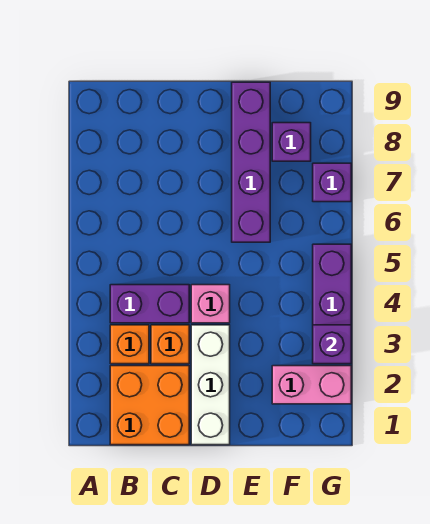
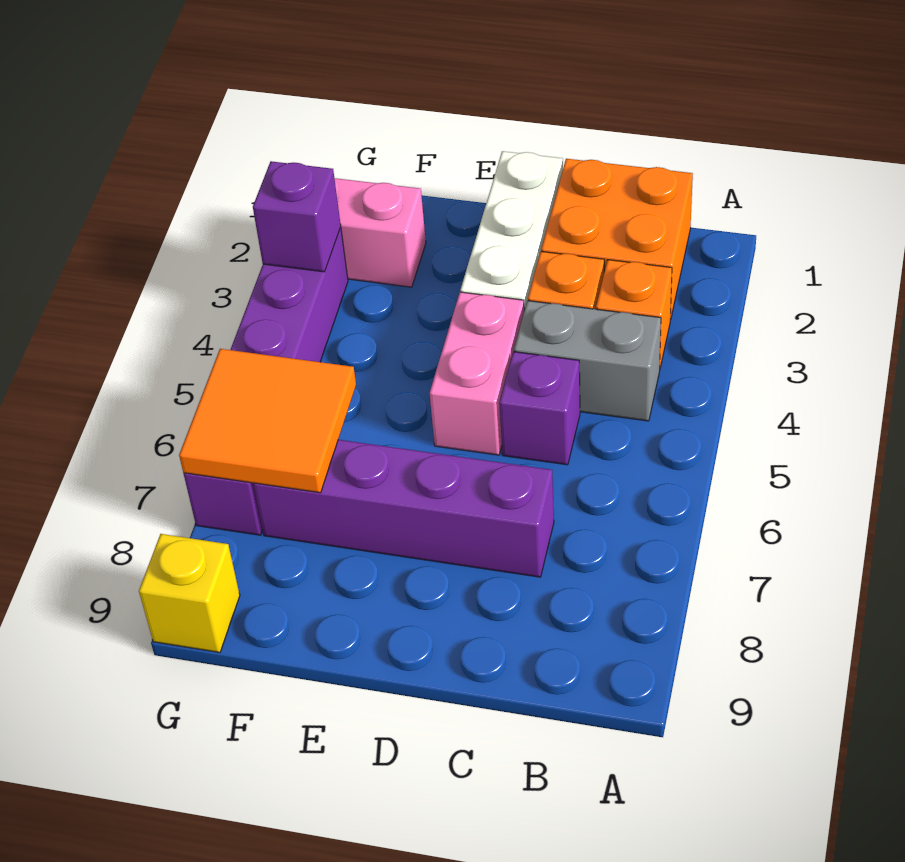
purple 1x2 brick [110,285,189,323] -> grey 1x2 brick [514,301,661,421]
pink 1x1 brick [191,285,230,323] -> pink 1x2 brick [430,292,524,455]
purple 1x4 brick [232,82,270,242] -> purple 1x4 brick turned to [254,440,554,577]
none -> orange 2x2 tile [179,349,356,493]
purple 1x1 brick [272,123,311,161] -> purple 1x1 brick moved to [499,352,580,465]
none -> yellow 1x1 brick [139,534,240,652]

